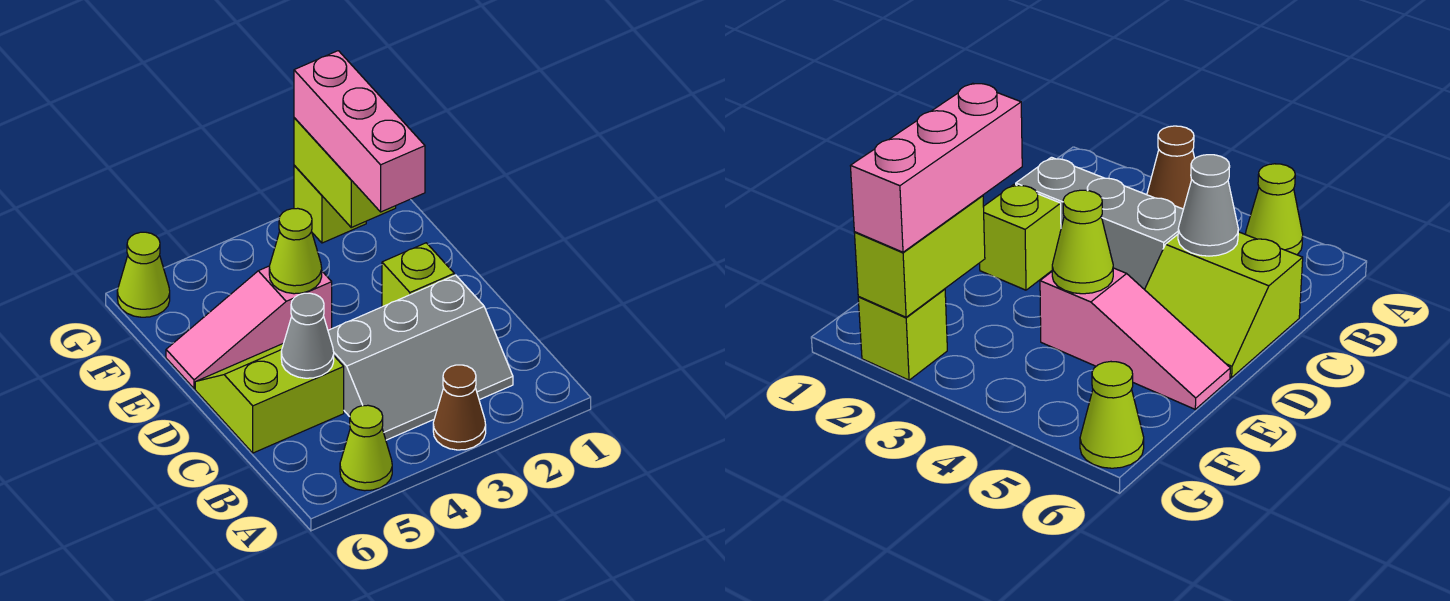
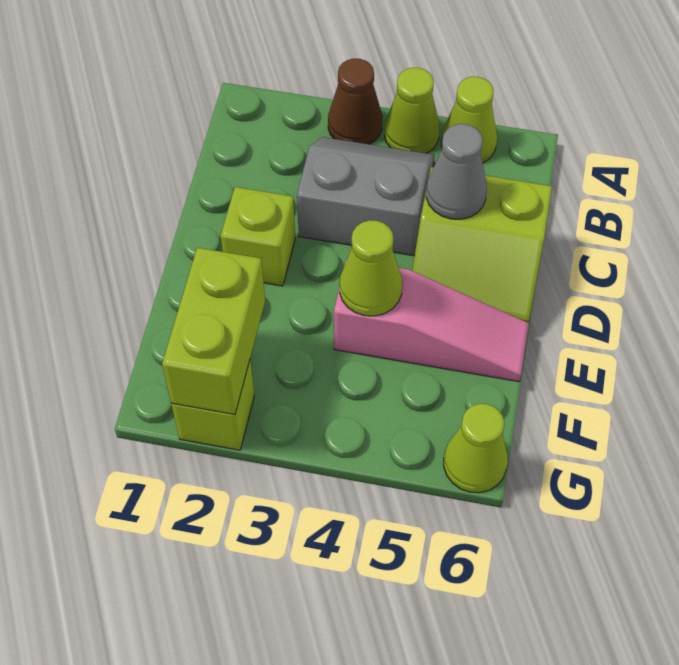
none -> lime 1x1 cone [385,68,439,153]
grey 2x3 slope [328,275,513,440] -> grey 2x2 slope [297,137,435,256]
pink 1x3 brick [294,51,425,212] -> none

